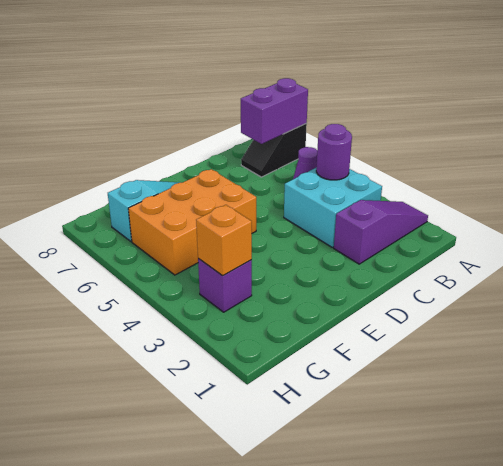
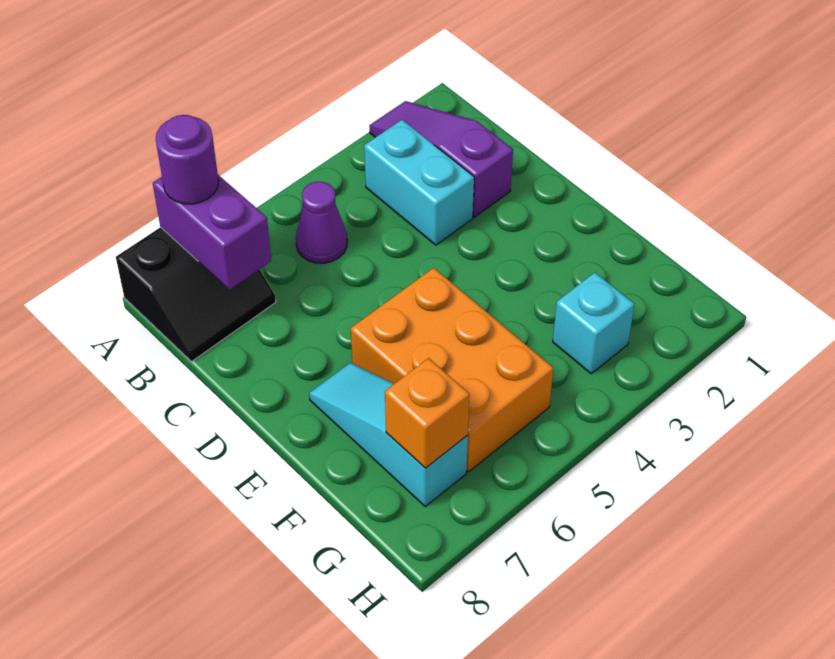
black 1x2 slope [241,124,307,177] -> black 2x2 slope [116,227,276,362]
cyan 2x2 brick [284,167,382,247] -> cyan 1x2 brick [364,120,474,245]
purple 1x1 round brick [316,124,352,180] -> purple 1x1 round brick moved to [156,115,218,204]
purple 1x1 brick [198,259,252,312] -> cyan 1x1 brick [553,273,634,374]
orange 1x1 brick [196,205,252,276] -> orange 1x1 brick moved to [385,358,470,468]

